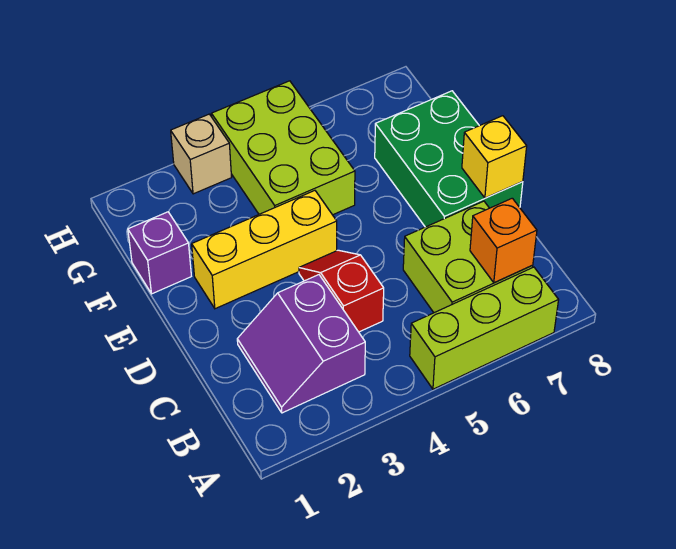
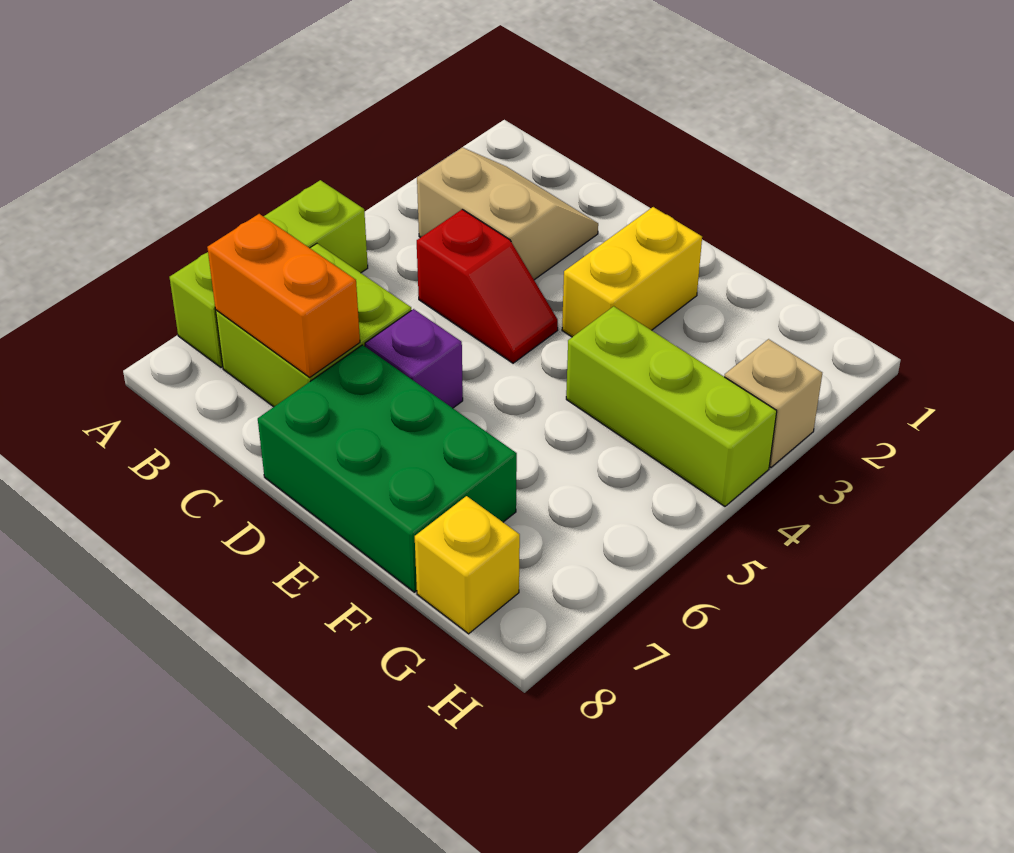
purple 2x2 slope [237,275,365,413] -> tan 2x2 slope [417,147,598,280]
orange 1x1 brick [470,198,537,283] -> orange 1x2 brick [207,214,360,377]
yellow 1x1 brick [462,116,527,198] -> yellow 1x1 brick moved to [415,496,520,634]
yellow 1x3 brick [192,191,337,309] -> yellow 1x2 brick [562,207,702,337]
purple 1x1 brick [128,212,191,294] -> purple 1x1 brick moved to [365,309,463,408]
lime 2x3 brick [212,81,355,215] -> lime 1x3 brick [566,306,777,506]

